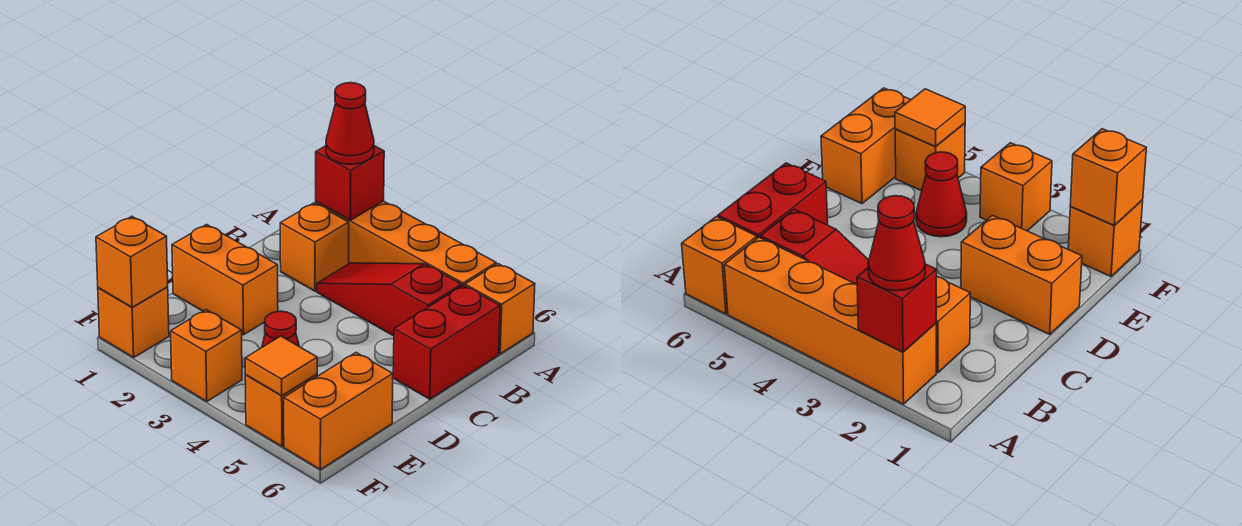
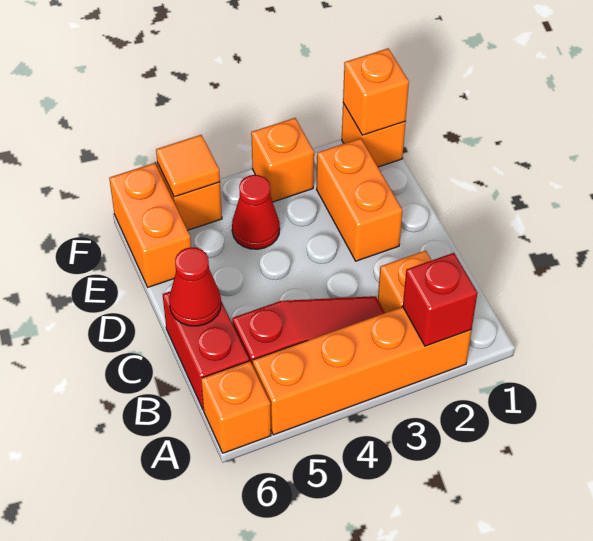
red 1x1 cone [326,83,374,164] -> red 1x1 cone moved to [169,247,221,326]
orange 1x2 brick [172,225,278,335] -> orange 1x2 brick turned to [317,138,403,261]

